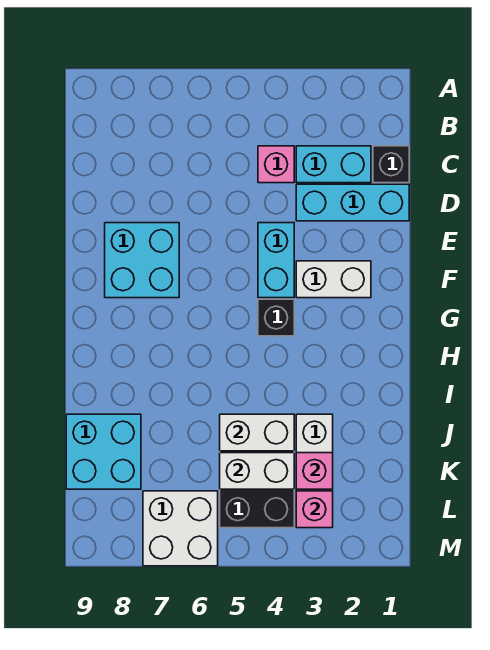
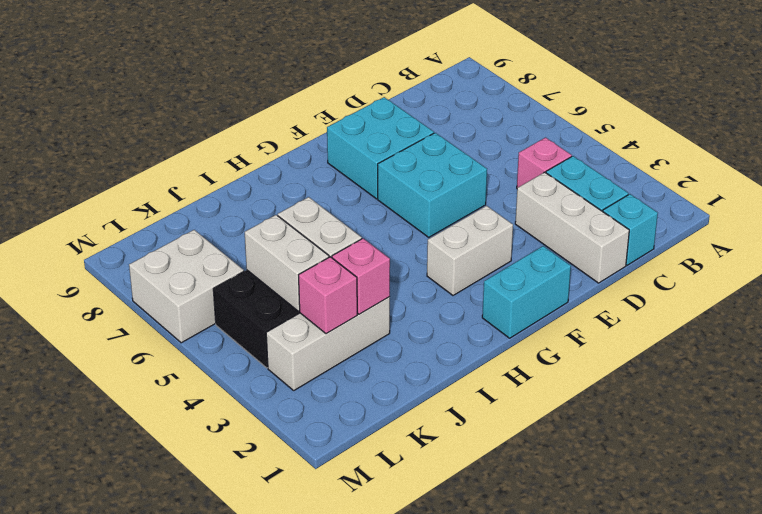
black 1x1 brick [373,146,409,183] -> cyan 1x1 brick [603,194,658,265]
cyan 1x3 brick [296,184,409,221] -> white 1x3 brick [515,172,629,283]
cyan 1x2 brick [258,223,294,298] -> cyan 1x2 brick moved to [482,246,571,338]
white 1x2 brick [296,261,371,298] -> white 1x2 brick turned to [427,206,513,295]
black 1x1 brick [258,299,294,336] -> none
cyan 2x2 brick [66,414,141,489] -> cyan 2x2 brick moved to [378,133,487,237]
pink 1x1 brick [296,491,333,528] -> pink 1x1 brick moved to [332,239,390,314]

